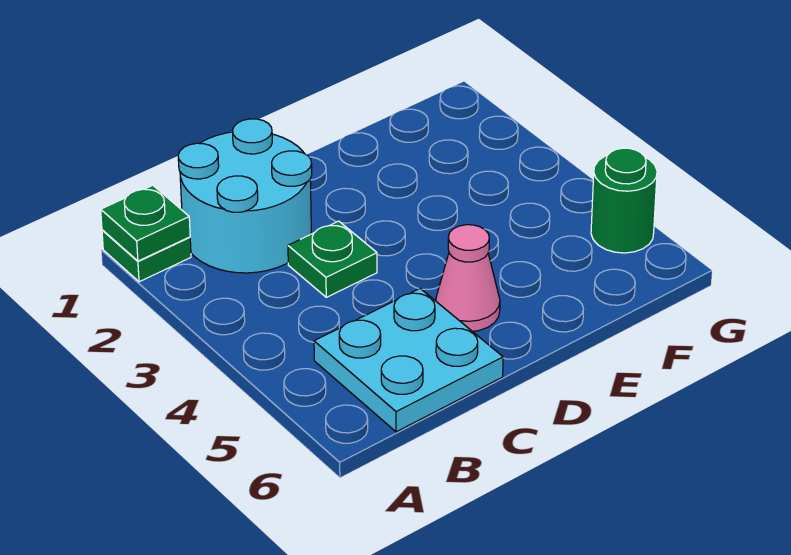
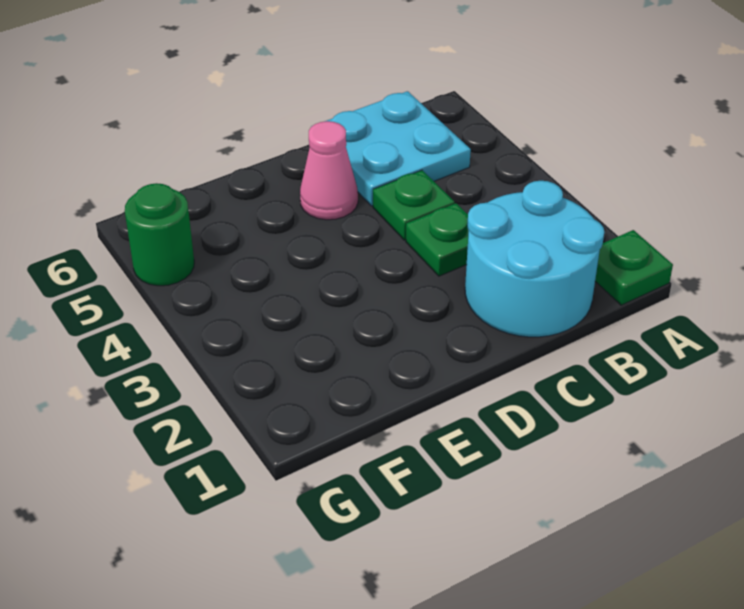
green 1x1 plate [101,185,190,261] -> green 1x1 plate moved to [373,170,455,240]

